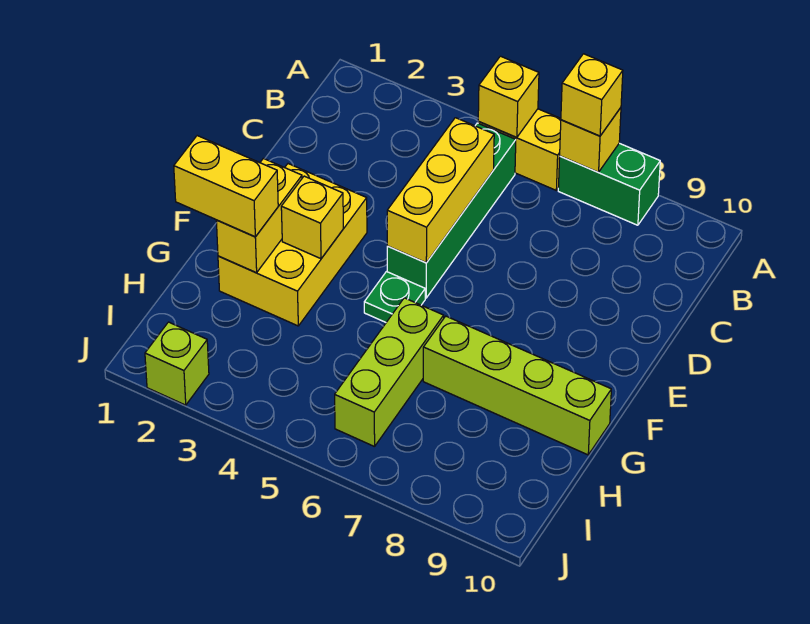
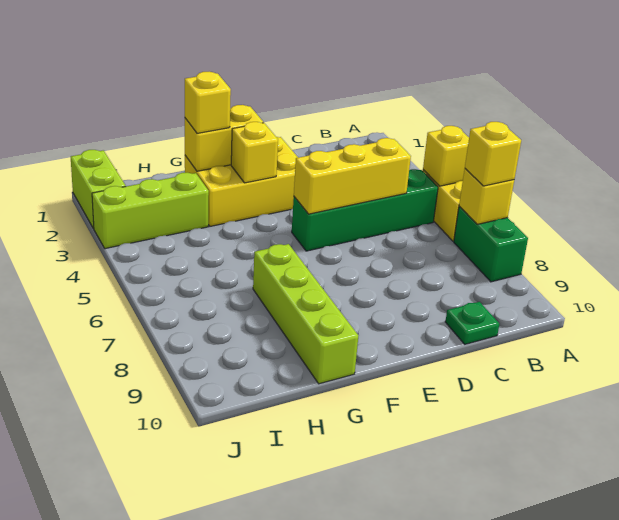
green 1x1 plate [364,272,425,322] -> green 1x1 plate moved to [445,302,499,344]
yellow 1x2 brick [174,136,278,237] -> yellow 1x1 brick [185,72,231,133]
lime 1x3 brick [335,298,444,447] -> lime 1x3 brick moved to [92,172,209,249]
lime 1x1 brick [145,322,209,405] -> lime 1x2 brick [71,150,126,229]

